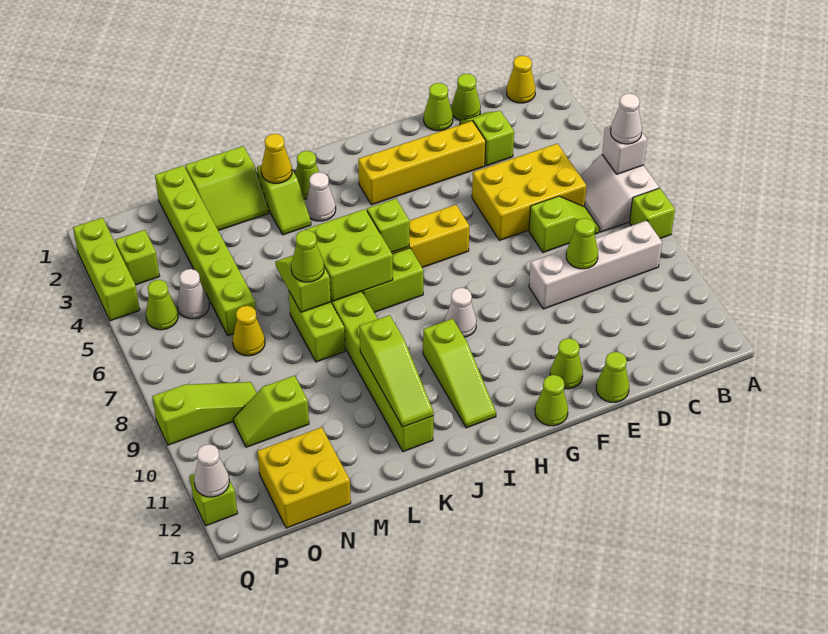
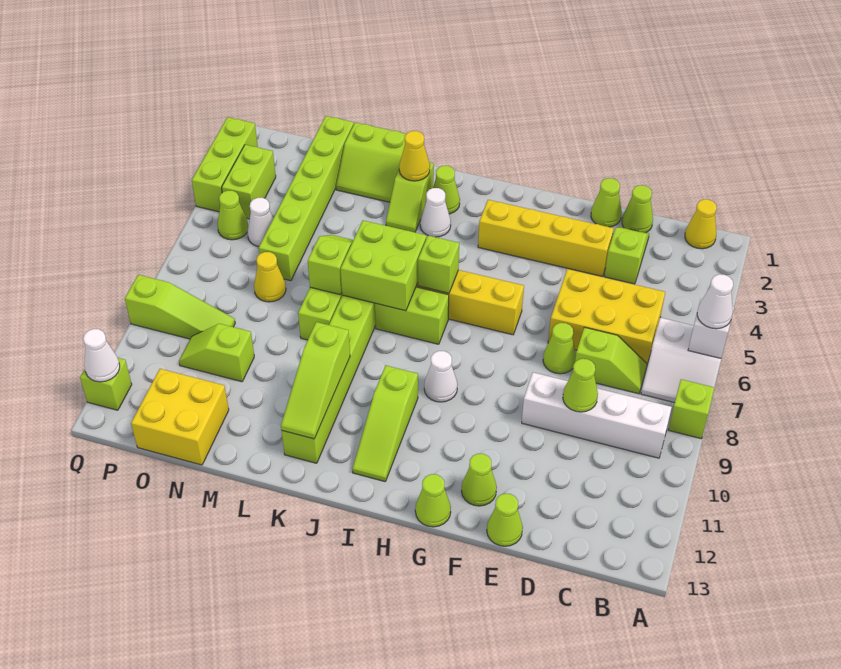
white 2x2 slope [581,155,659,232] -> white 2x2 slope turned to [641,318,721,403]
lime 1x1 cone [291,230,324,282] -> lime 1x1 cone moved to [543,323,576,374]
lime 1x1 brick [115,230,160,285] -> lime 1x2 brick [222,145,276,219]

